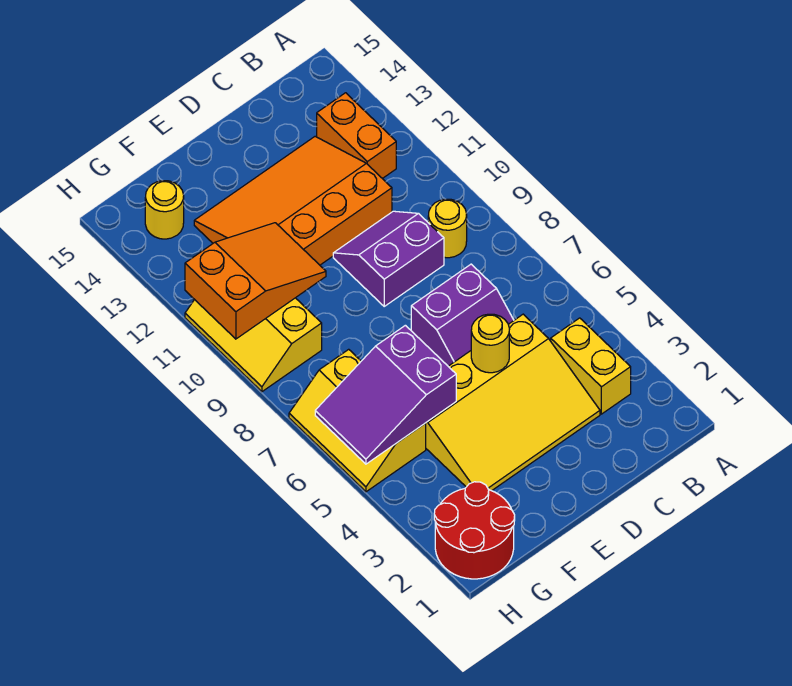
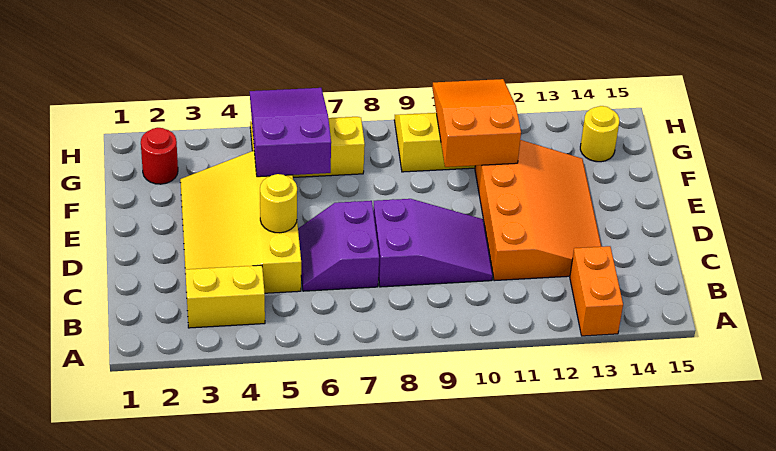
yellow 1x1 round brick [428,199,467,258] -> none
orange 1x2 brick [317,93,396,179] -> orange 1x2 brick turned to [570,246,623,336]
purple 2x2 slope [333,211,444,306] -> purple 2x3 slope [373,199,493,287]
orange 2x3 slope [185,223,326,339] -> orange 2x3 slope turned to [432,79,521,167]
red 2x2 round brick [434,482,515,579] -> red 1x1 round brick [141,128,178,184]

